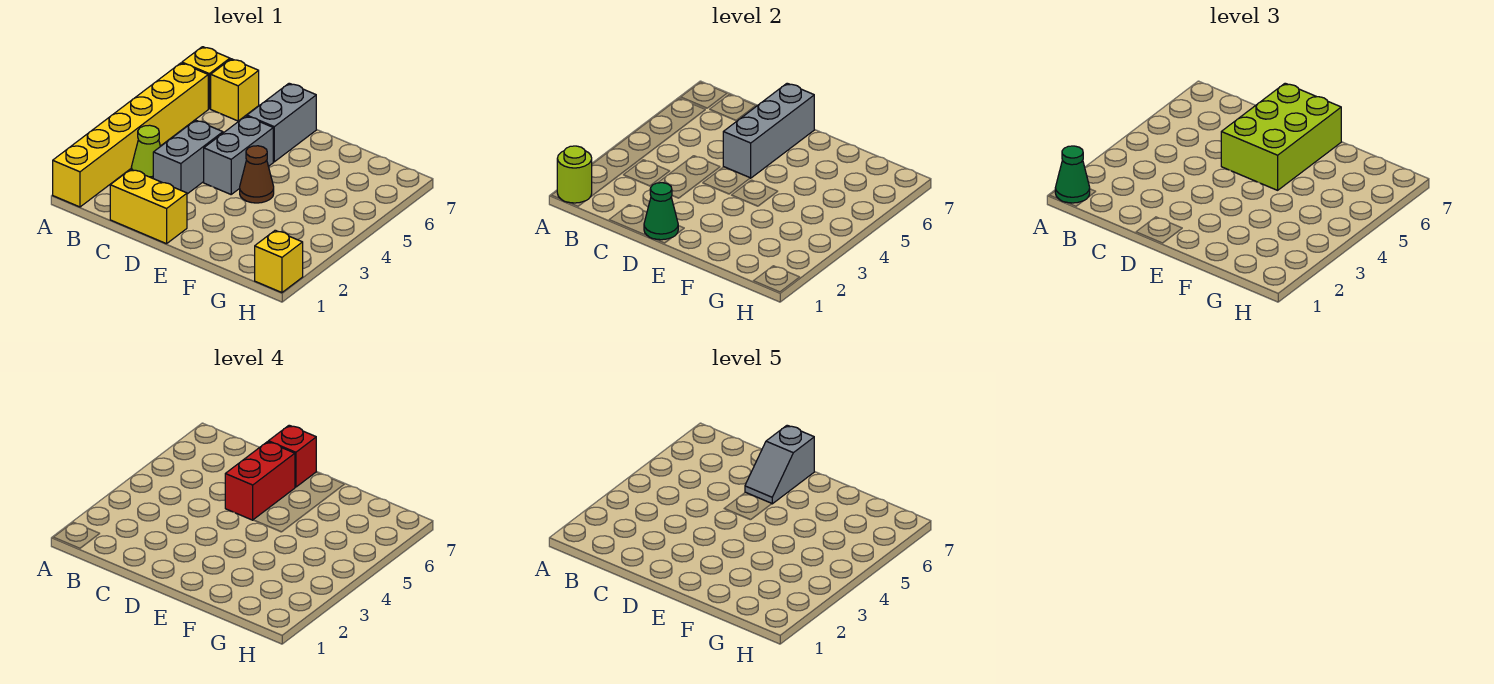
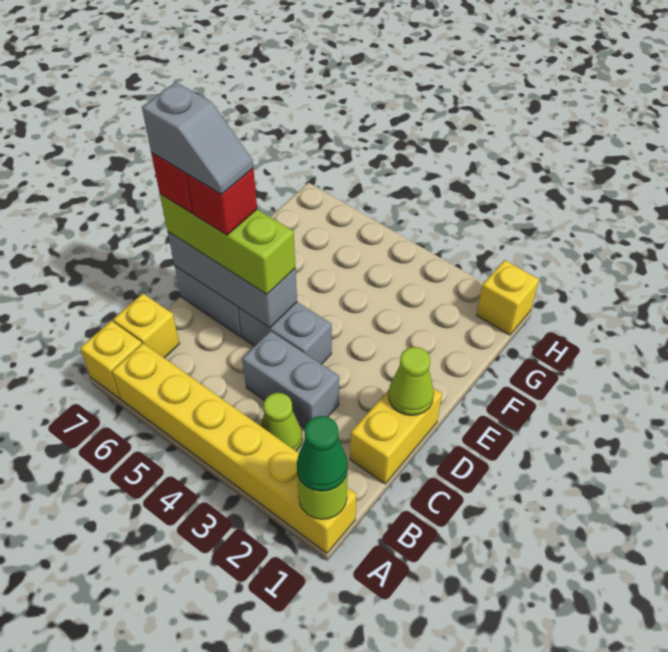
green 1x1 cone [644,183,678,240] -> lime 1x1 cone [388,347,434,416]
lime 2x3 brick [1221,83,1341,190] -> lime 1x3 brick [160,194,295,294]
red 1x2 brick [225,442,295,520] -> red 1x1 brick [187,169,257,235]
brown 1x1 cone [240,146,274,203] -> none

